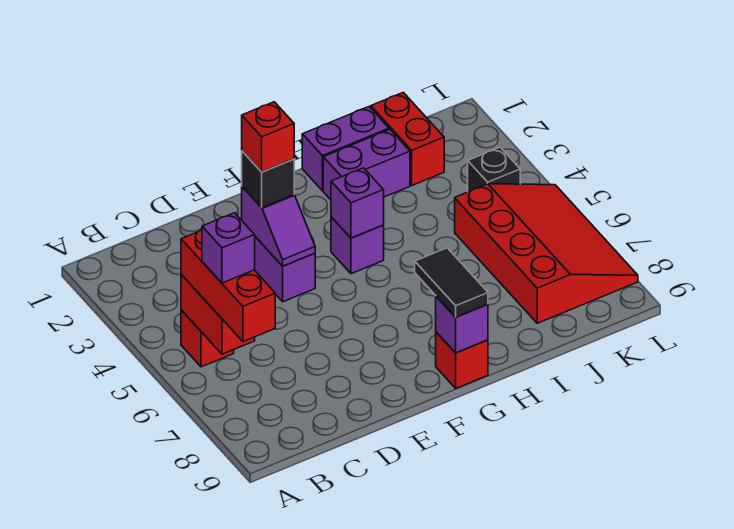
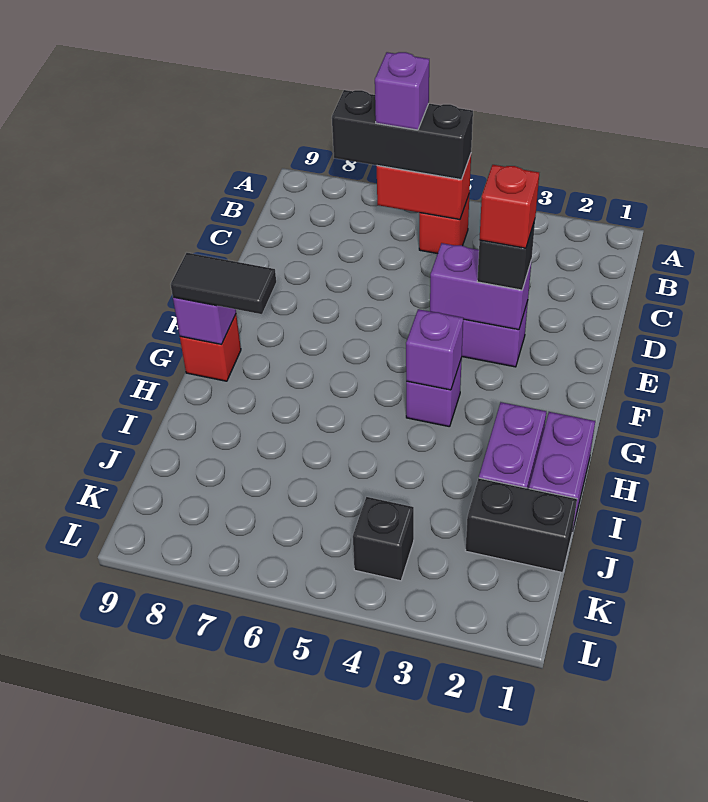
red 1x3 brick [181,230,275,342] -> black 1x3 brick [332,90,473,180]
purple 1x2 slope [242,187,315,266] -> purple 1x2 brick [430,243,532,330]
red 1x2 brick [371,93,444,185] -> black 1x2 brick [465,478,577,573]
red 3x4 slope [455,184,638,323] -> none

